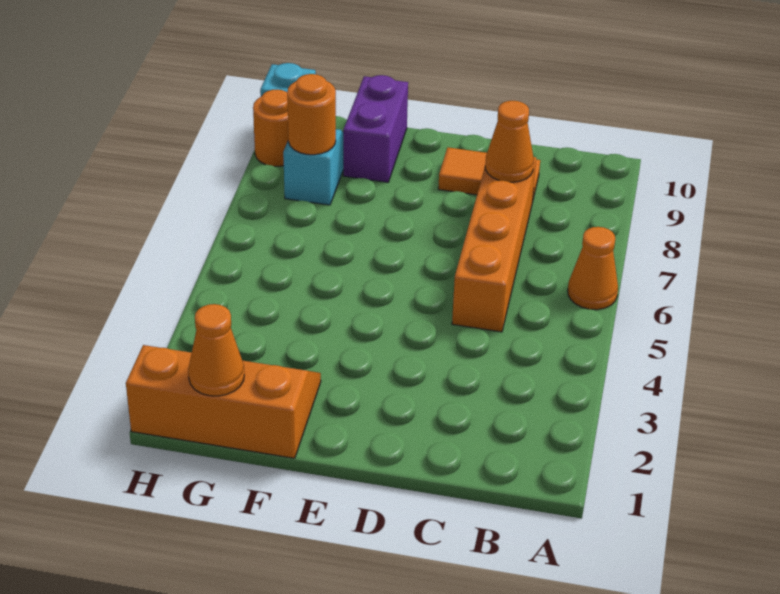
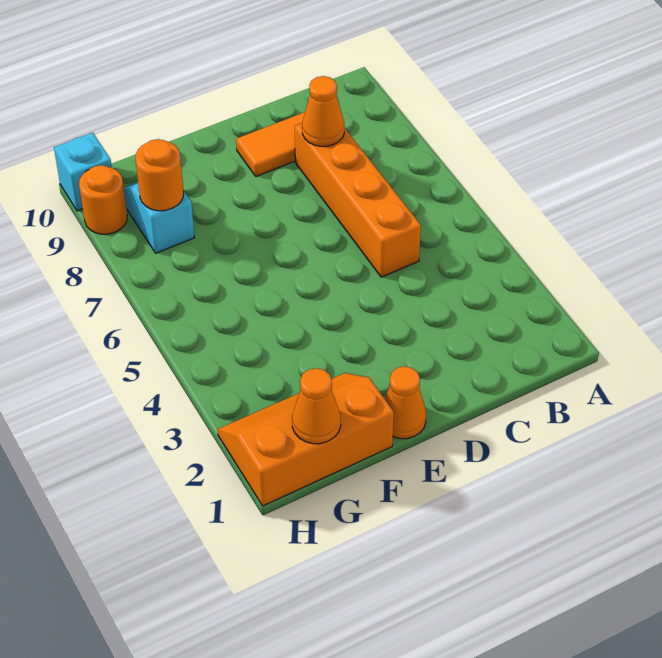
orange 1x1 cone [568,227,618,310] -> orange 1x1 cone moved to [385,366,426,439]
purple 1x2 brick [343,75,408,182] -> none

